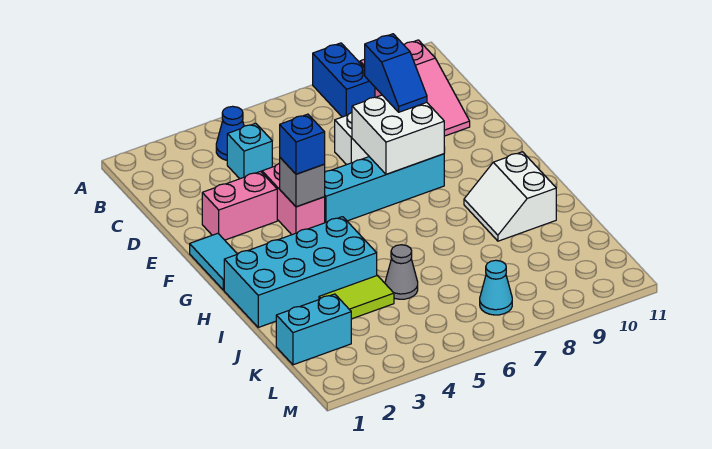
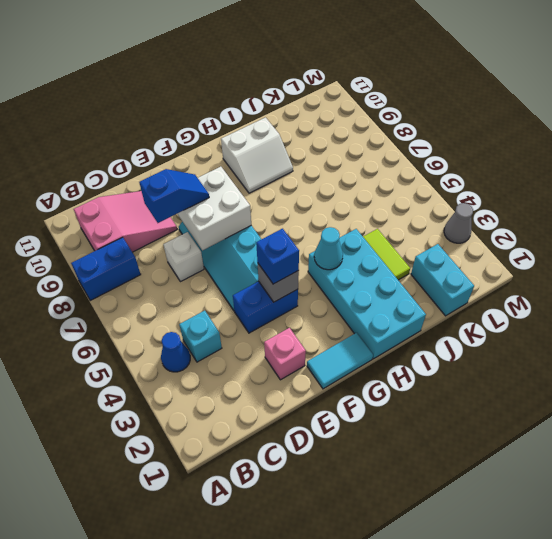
pink 1x2 brick [202,171,277,240] -> pink 1x1 brick [264,328,306,380]
pink 1x2 brick [262,163,325,235] -> blue 1x2 brick [233,281,298,333]
grey 1x1 cone [385,245,418,299] -> grey 1x1 cone moved to [444,203,473,243]
cyan 1x1 cone [480,260,512,315] -> cyan 1x1 cone moved to [314,227,343,270]

